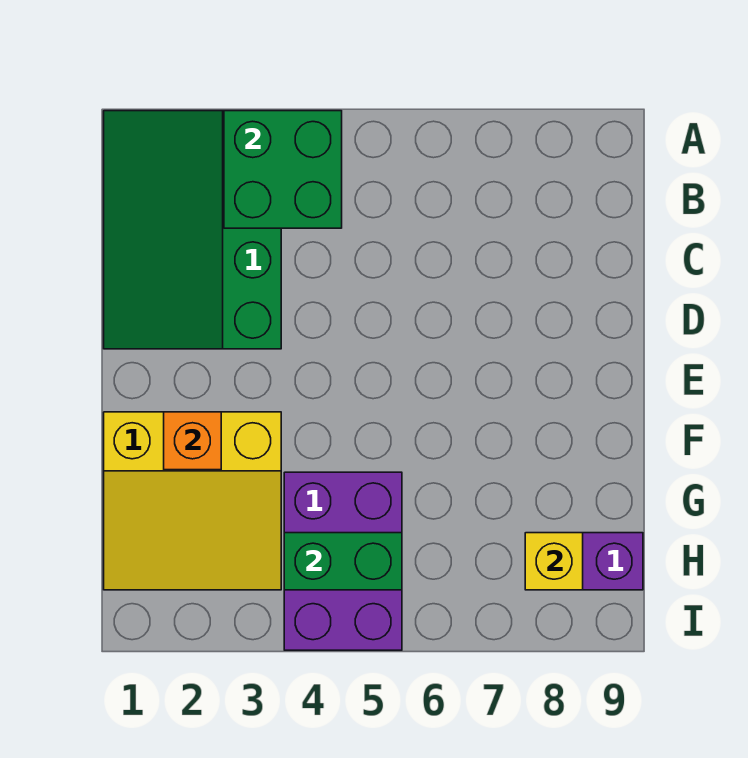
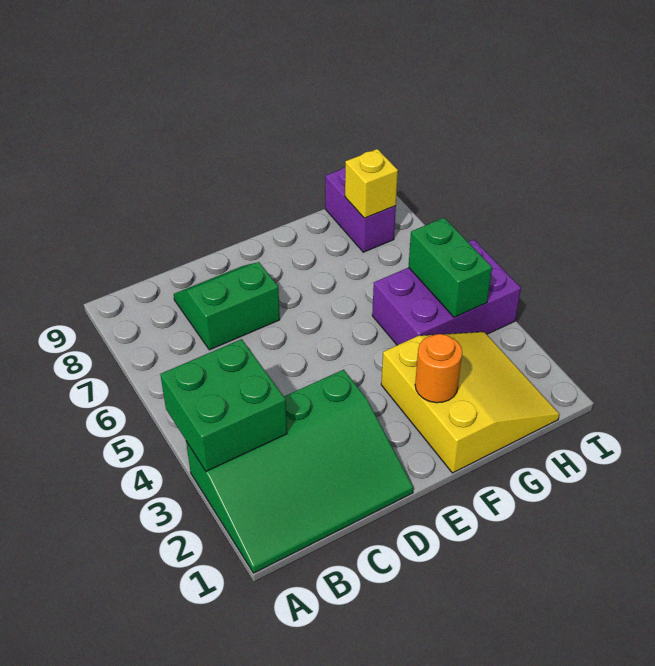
none -> green 2x2 slope [174,262,280,350]
orange 1x1 brick [164,412,221,470] -> orange 1x1 round brick [415,334,462,403]

